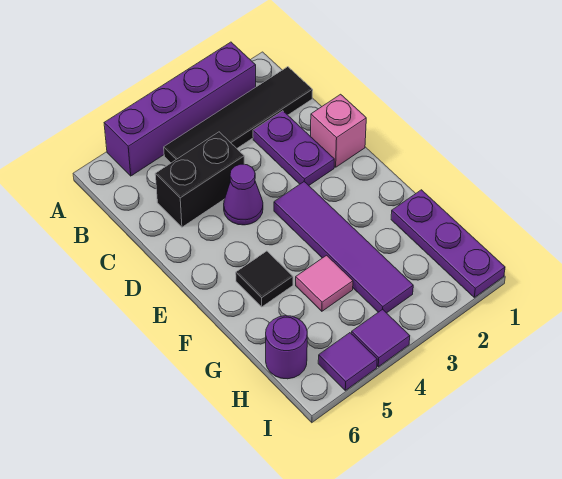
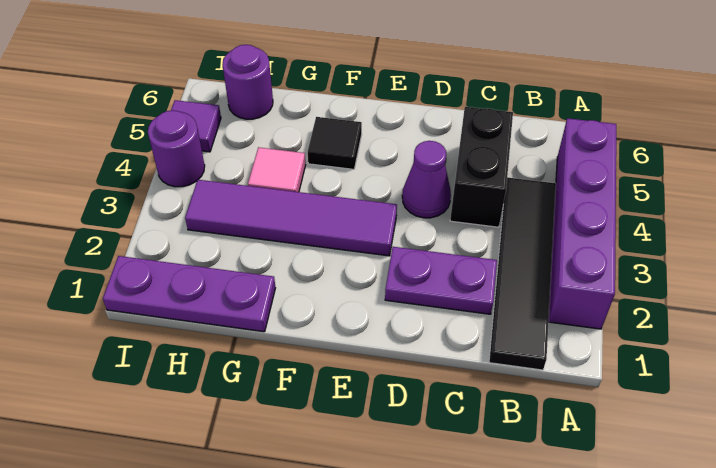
pink 1x1 brick [311,94,366,167] -> none
purple 1x1 tile [352,309,410,367] -> purple 1x1 round brick [148,110,205,187]

